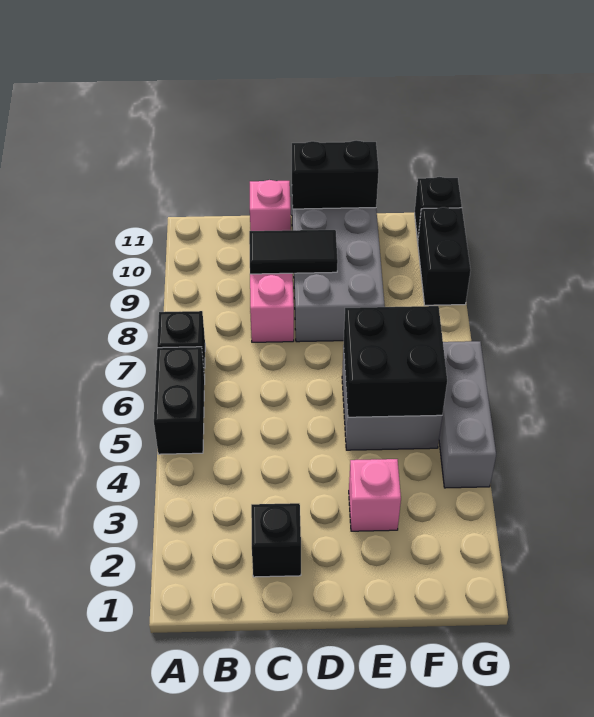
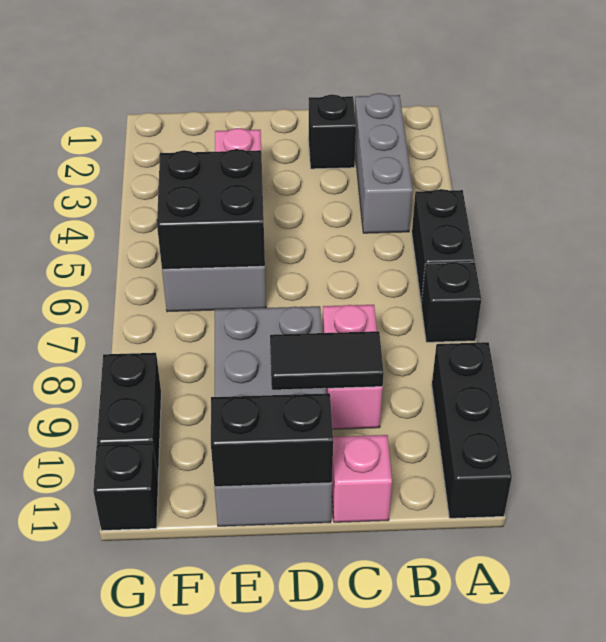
none -> black 1x3 brick [432,342,512,518]
grey 1x3 brick [439,341,496,488] -> grey 1x3 brick moved to [355,93,413,233]

